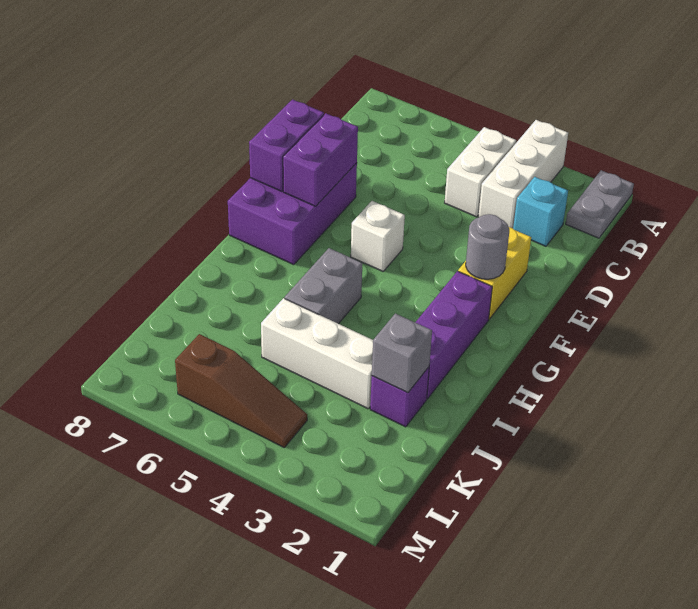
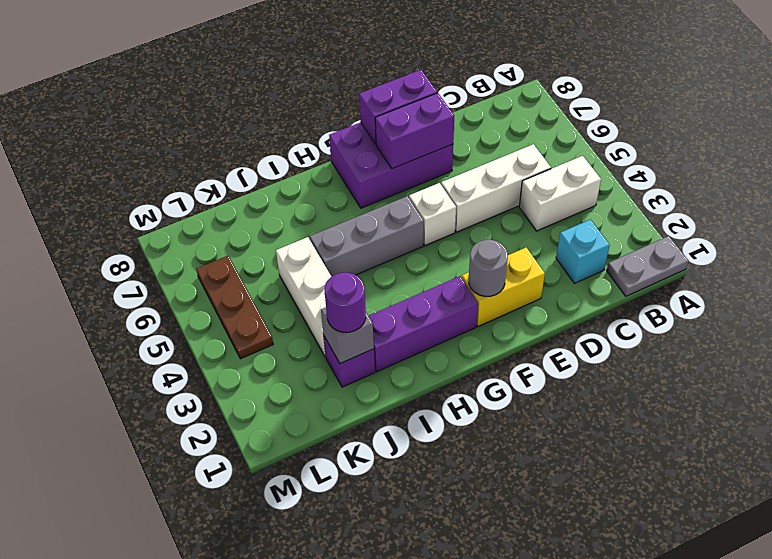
white 1x3 brick [478,120,568,228] -> white 1x3 brick moved to [441,144,551,232]
grey 1x2 brick [285,248,362,324] -> grey 1x3 brick [310,196,424,277]
none -> purple 1x1 round brick [325,273,366,332]
brown 1x3 slope [175,334,307,447] -> brown 1x3 plate [196,256,273,359]

